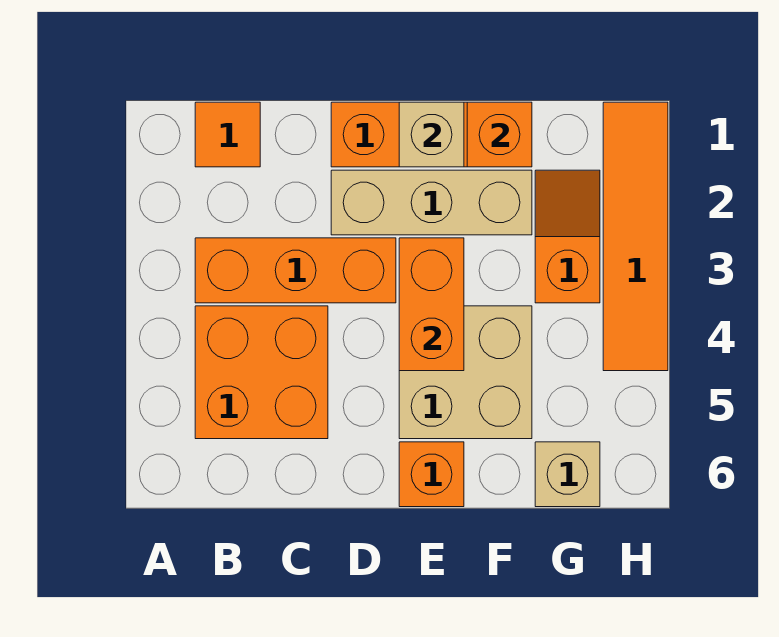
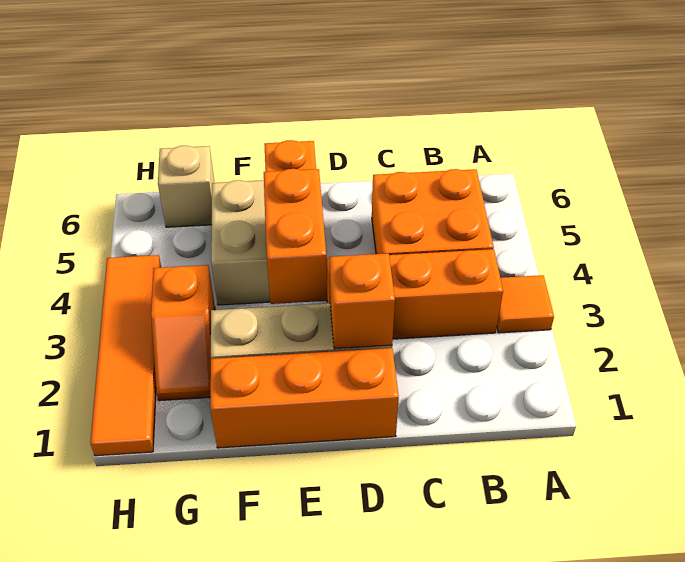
orange 1x1 tile [195,102,260,167] -> orange 1x1 tile moved to [497,275,554,333]
tan 1x1 brick [399,102,464,167] -> none
orange 1x1 brick [467,102,532,167] -> orange 1x1 brick moved to [329,253,395,349]

